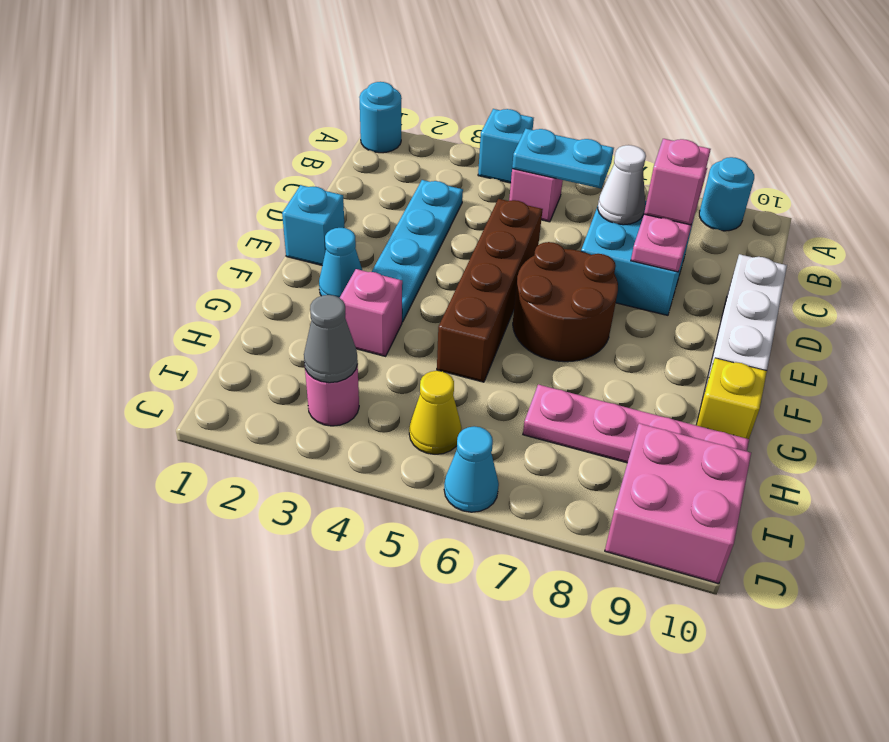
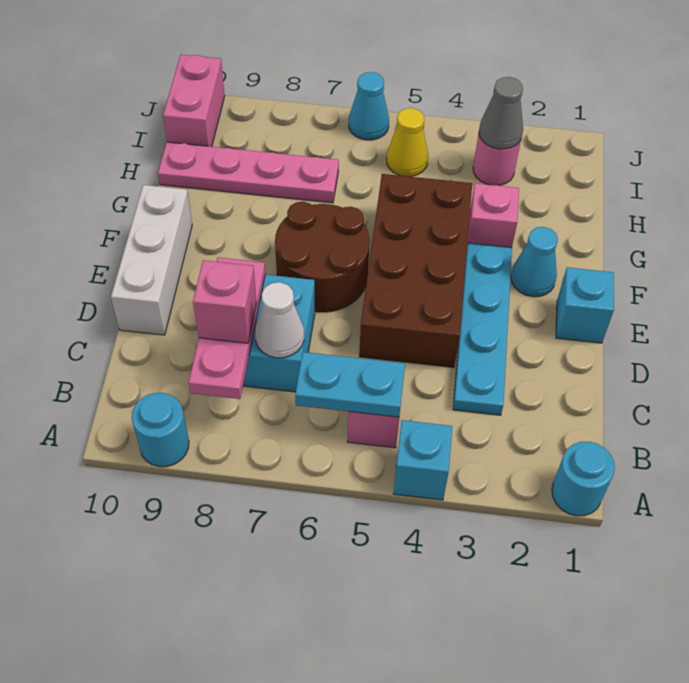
brown 1x4 brick [437,199,543,382] -> brown 2x4 brick [359,174,472,367]
yellow 1x1 brick [696,358,767,439] -> none
pink 2x2 brick [605,423,751,584] -> pink 1x2 brick [163,55,225,147]

